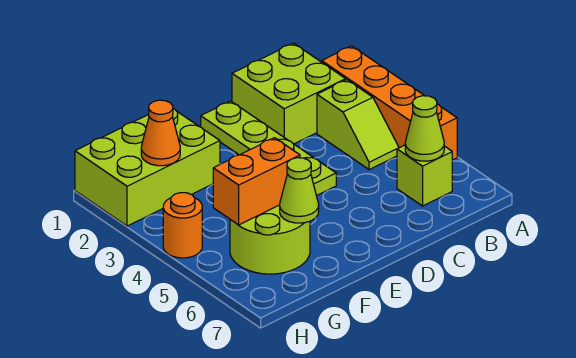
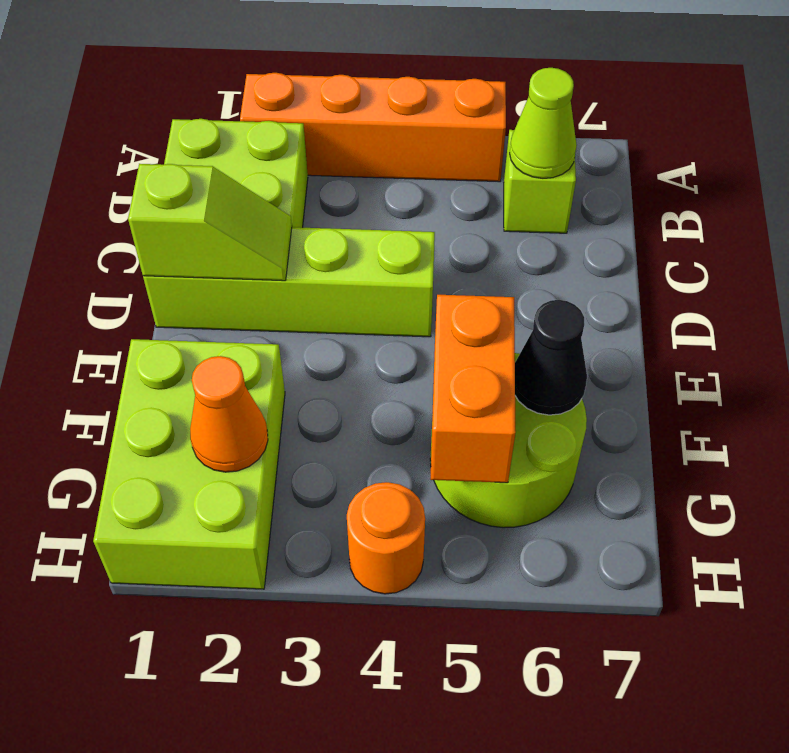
lime 1x2 slope [317,80,399,170] -> lime 1x2 slope moved to [128,164,292,281]
lime 1x4 plate [201,101,336,196] -> lime 1x4 brick [143,227,435,337]
lime 1x1 cone [280,158,319,223] -> black 1x1 cone [515,300,587,415]

